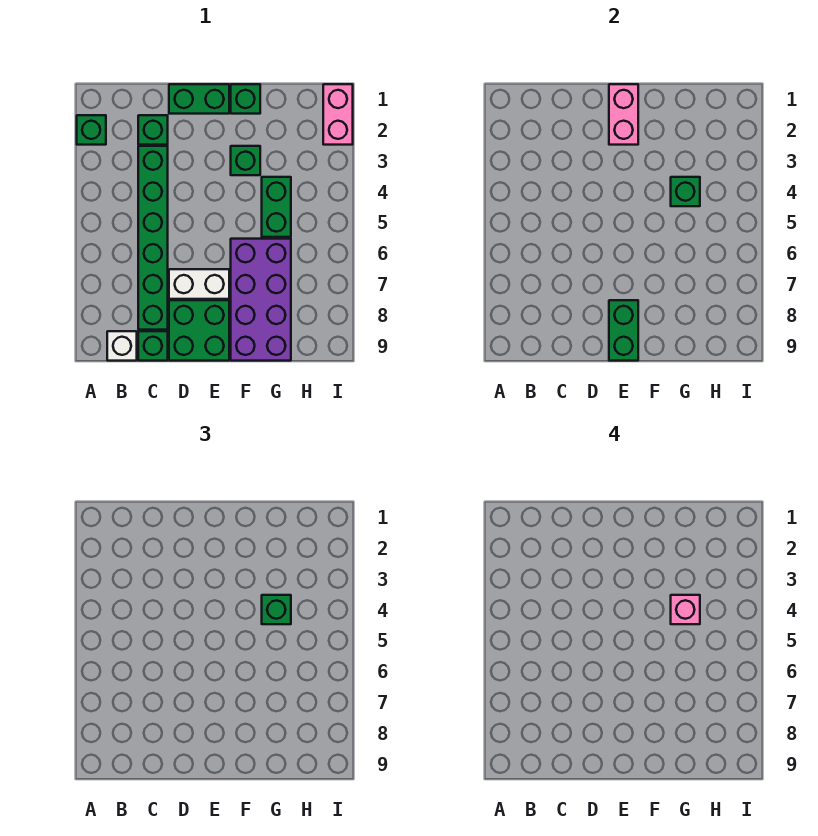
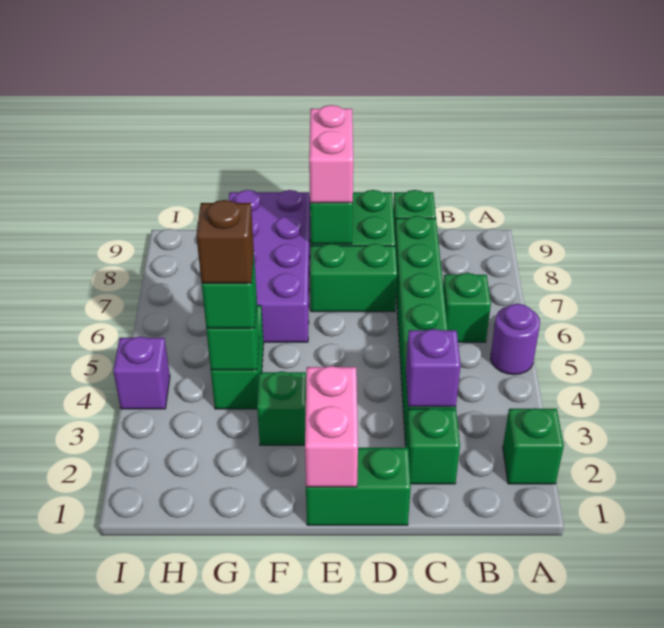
none -> purple 1x1 round brick [490,304,540,375]
white 1x1 brick [107,331,137,361] -> none
none -> purple 1x1 brick [406,329,461,407]
white 1x2 brick [169,269,229,299] -> green 1x2 brick [310,244,397,312]
green 1x1 brick [231,84,260,114] -> green 1x1 brick moved to [443,273,491,342]
pink 1x1 brick [671,595,700,624] -> brown 1x1 brick [196,200,254,283]
pink 1x2 brick [323,84,353,145] -> pink 1x2 brick moved to [309,105,353,203]
none -> purple 1x1 brick [113,337,170,409]

